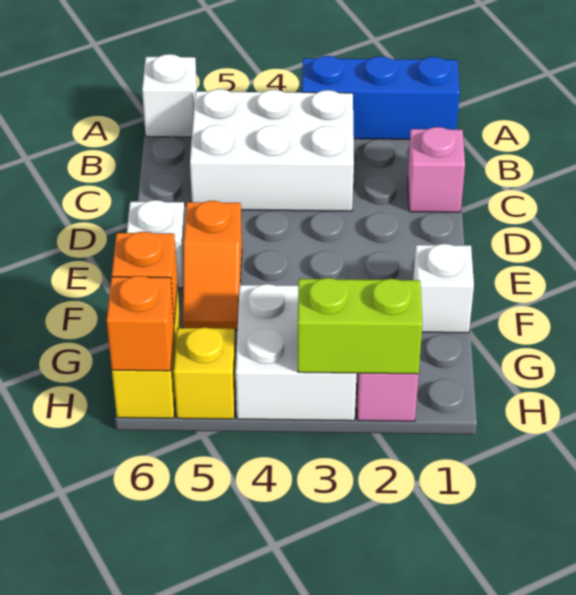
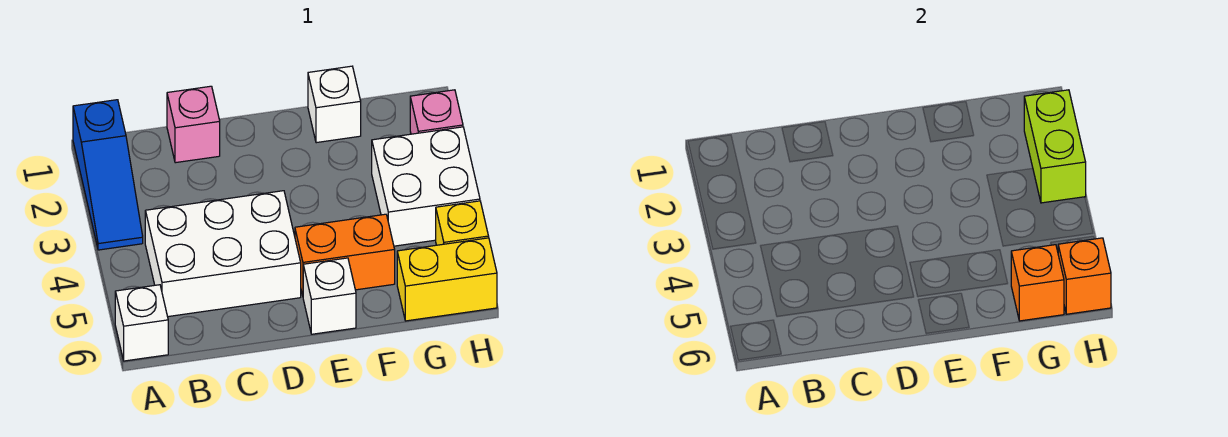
blue 1x3 brick [302,56,460,139] -> blue 1x3 slope [73,100,143,250]
white 2x3 brick [190,89,354,211] -> white 2x3 brick turned to [145,191,301,317]
orange 1x2 slope [183,201,242,330] -> orange 1x2 brick [295,214,395,296]

